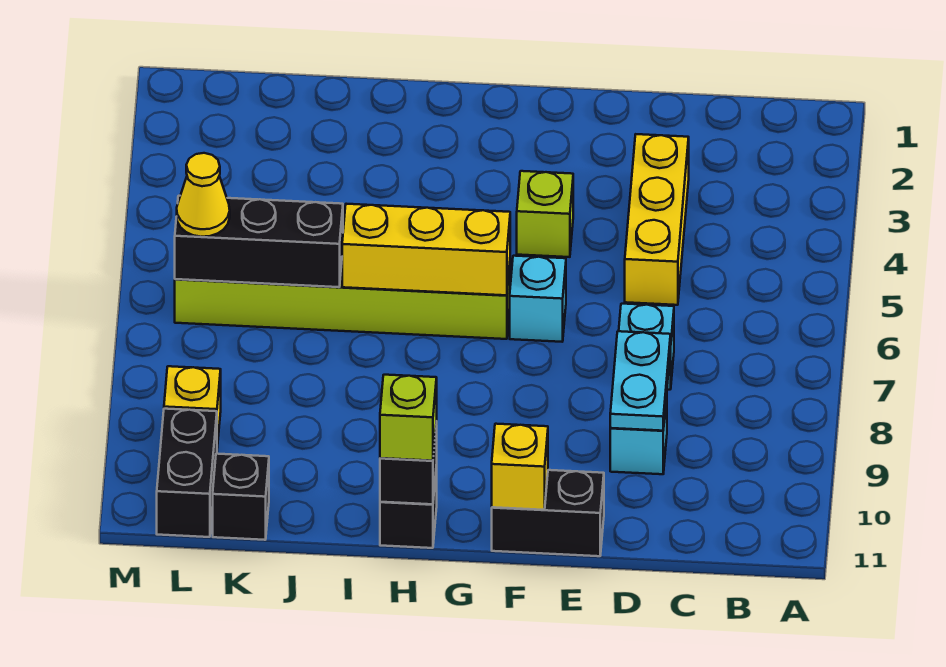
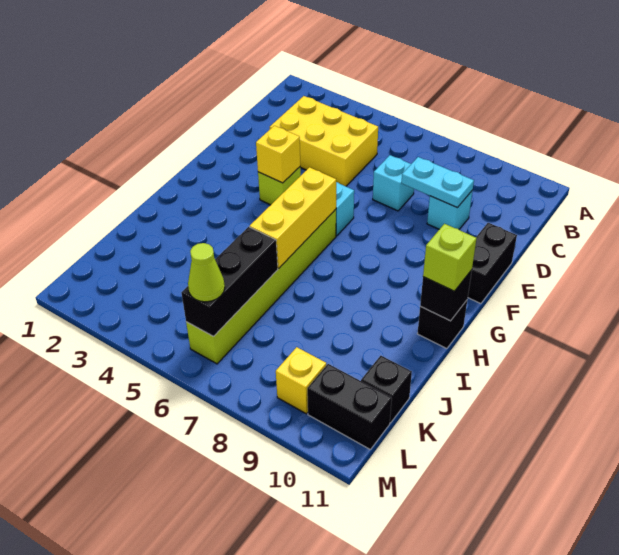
yellow 1x3 brick [625,134,689,305] -> yellow 2x3 brick [270,96,378,186]
yellow 1x1 brick [492,424,548,510] -> yellow 1x1 brick moved to [256,126,300,183]
yellow 1x1 cone [177,153,230,237] -> lime 1x1 cone [188,243,225,302]

